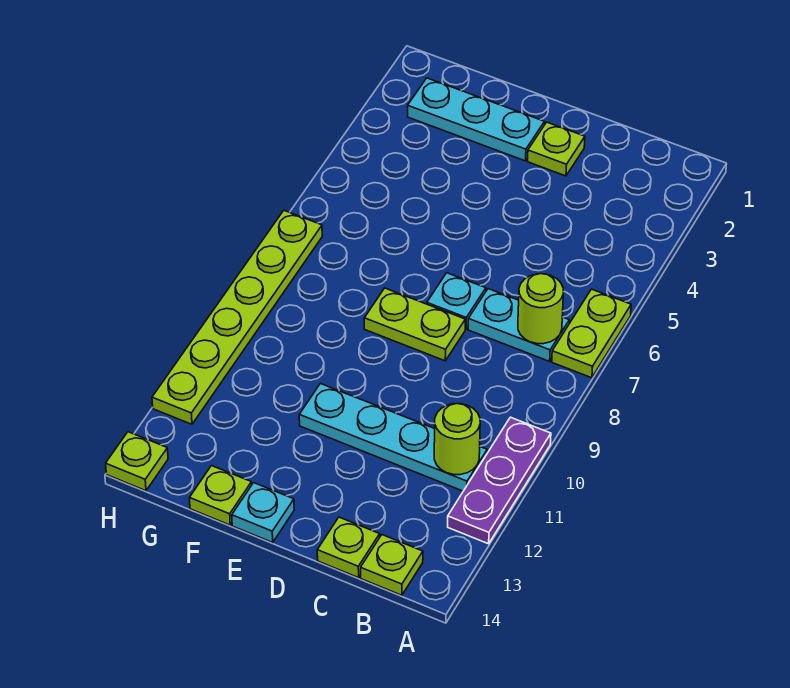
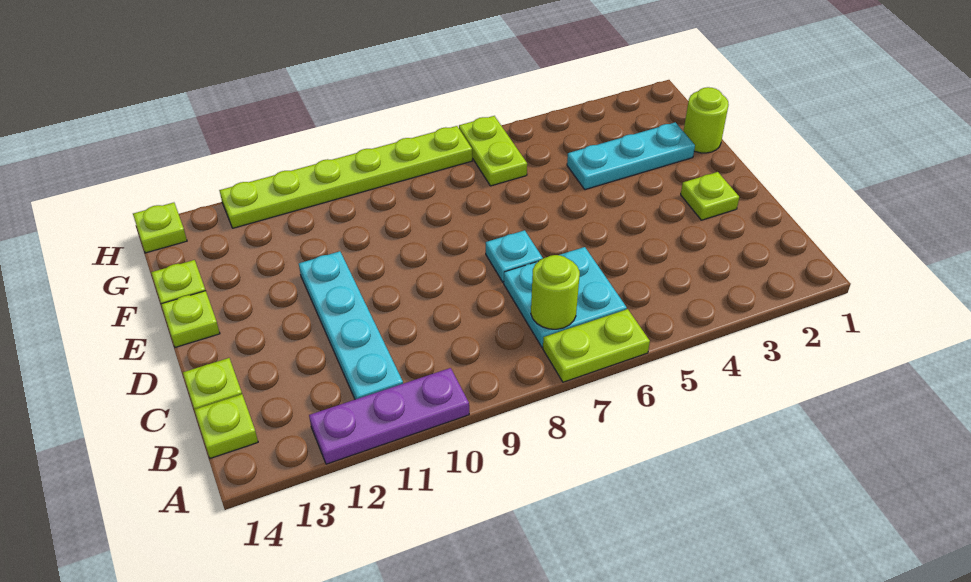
cyan 1x2 plate [468,289,569,361] -> cyan 2x2 plate [504,247,627,347]
lime 1x1 round brick [434,404,480,475] -> lime 1x1 round brick moved to [683,87,729,153]
lime 1x2 plate [364,288,465,361] -> lime 1x2 plate moved to [459,116,527,186]
cyan 1x3 plate [408,78,544,161] -> cyan 1x3 plate turned to [567,122,695,190]
cyan 1x1 plate [232,483,294,542] -> lime 1x1 plate [161,291,220,347]

